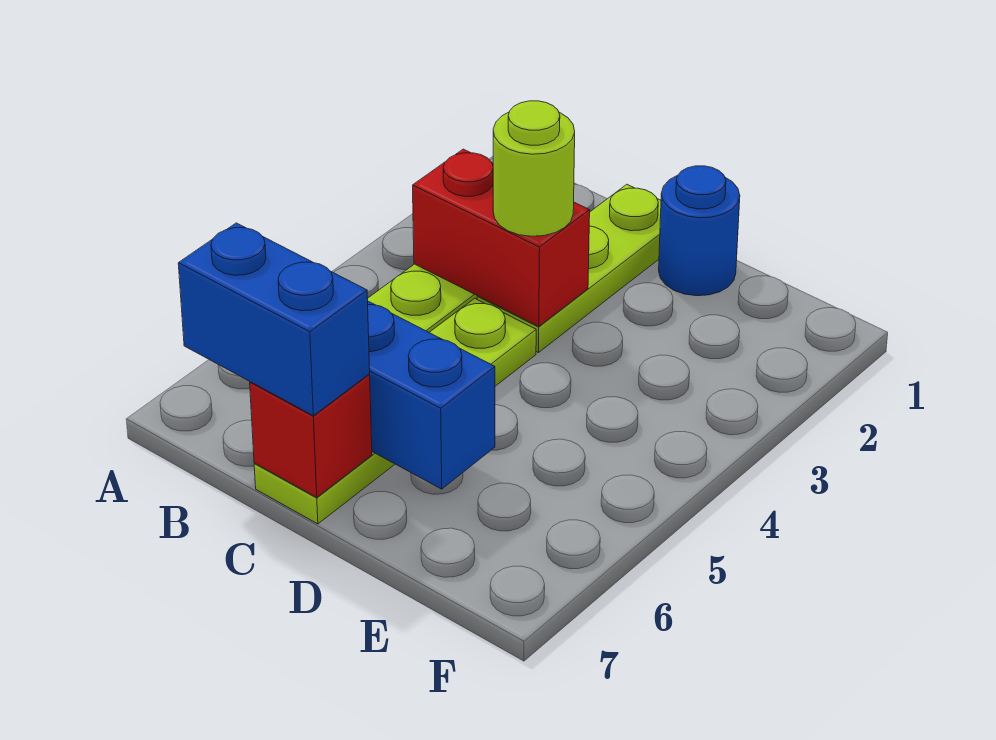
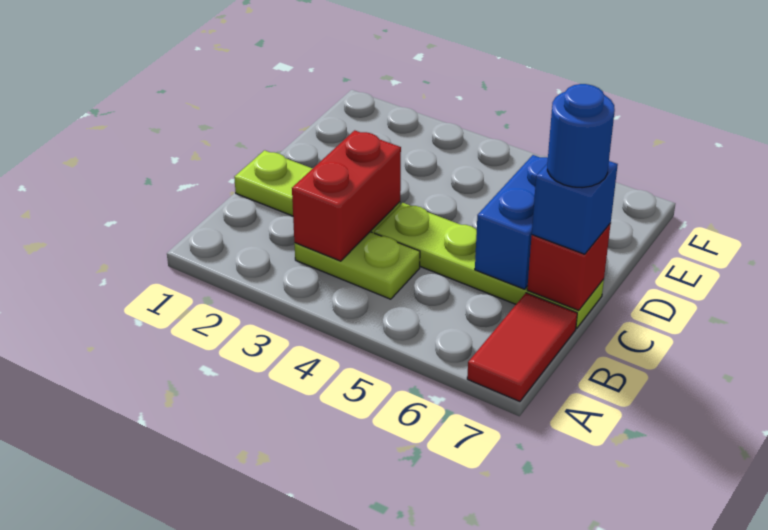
none -> red 1x2 tile [467,293,577,402]
blue 1x2 brick [178,223,370,416] -> blue 1x1 brick [532,161,618,254]
lime 1x1 round brick [493,101,575,236] -> none
blue 1x1 round brick [659,166,740,296] -> blue 1x1 round brick moved to [547,84,615,188]

